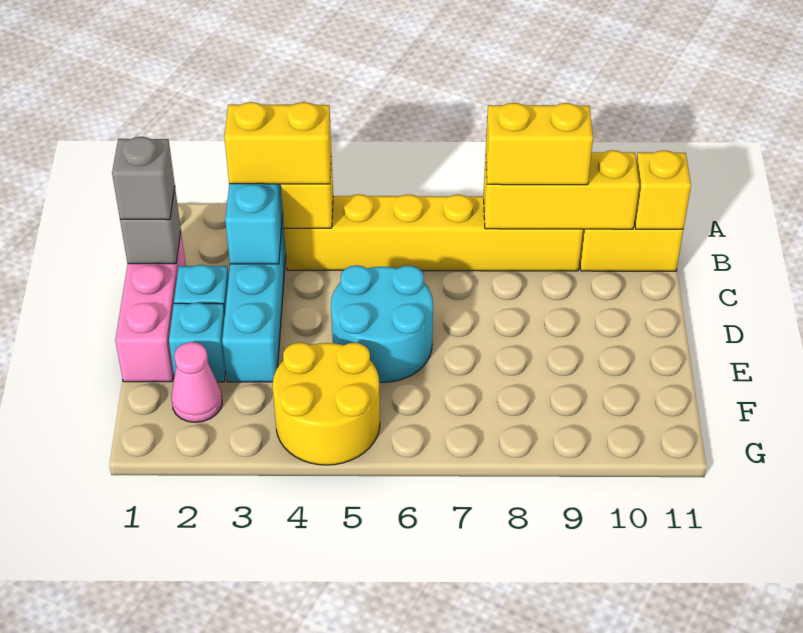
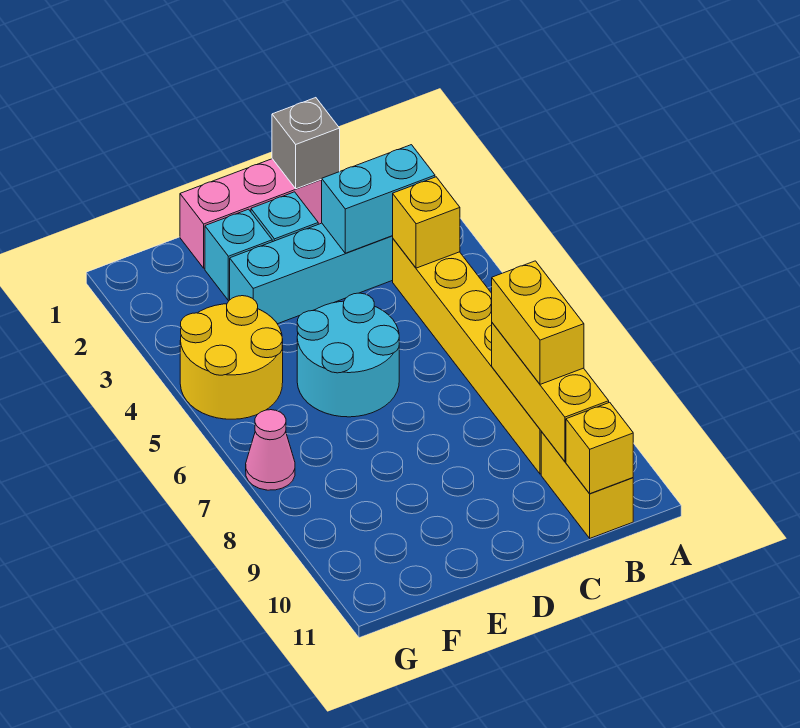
yellow 1x2 brick [224,102,331,184] -> none
grey 1x1 brick [112,137,175,220] -> none
pink 1x1 cone [171,342,222,422] -> pink 1x1 cone moved to [246,410,295,490]

